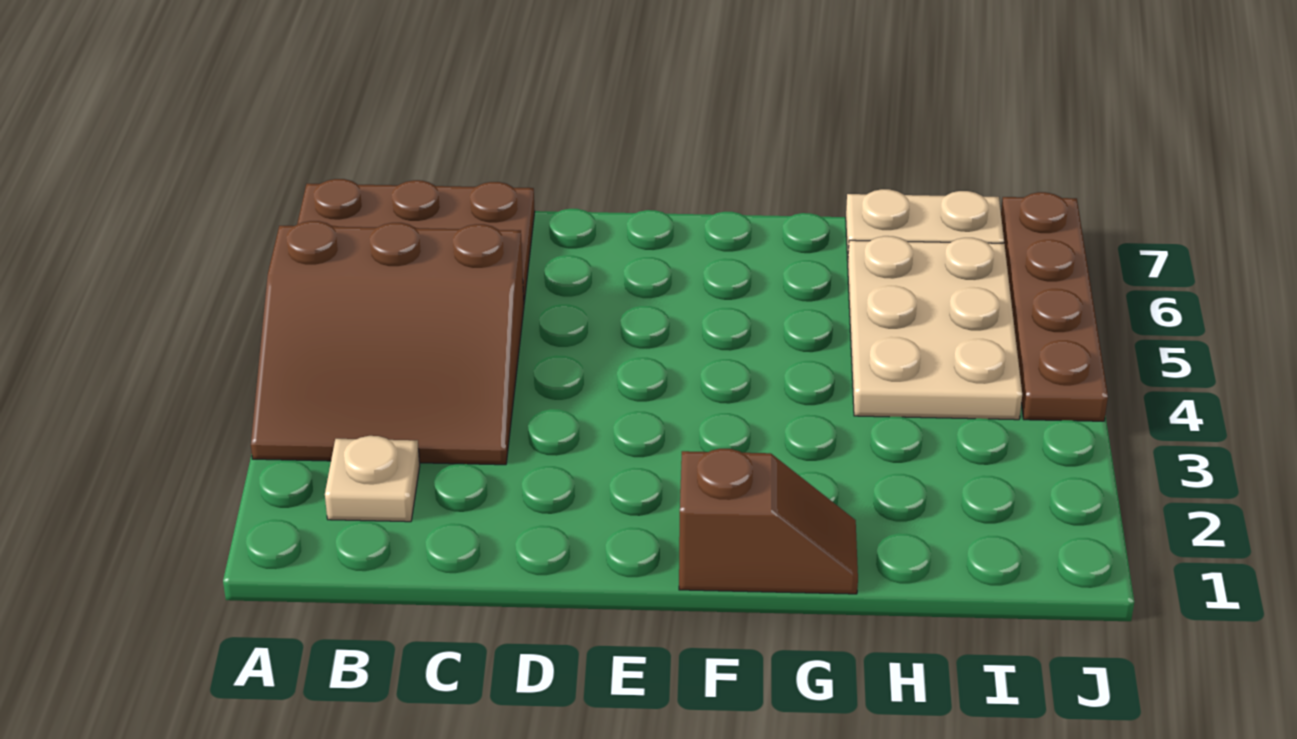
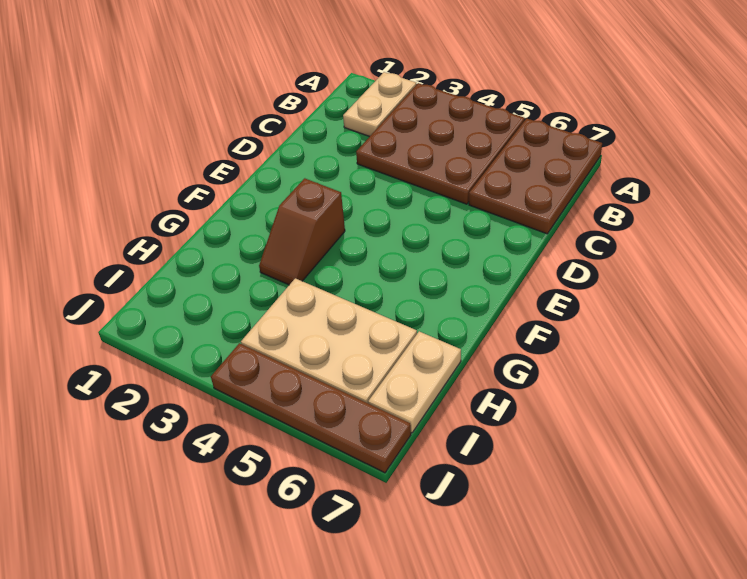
brown 3x3 slope [251,221,524,465] -> brown 3x3 plate [356,83,525,204]
tan 1x1 plate [325,436,420,522] -> tan 1x2 plate [343,72,416,137]
brown 1x2 slope [679,449,858,594] -> brown 1x2 slope moved to [259,178,345,285]

